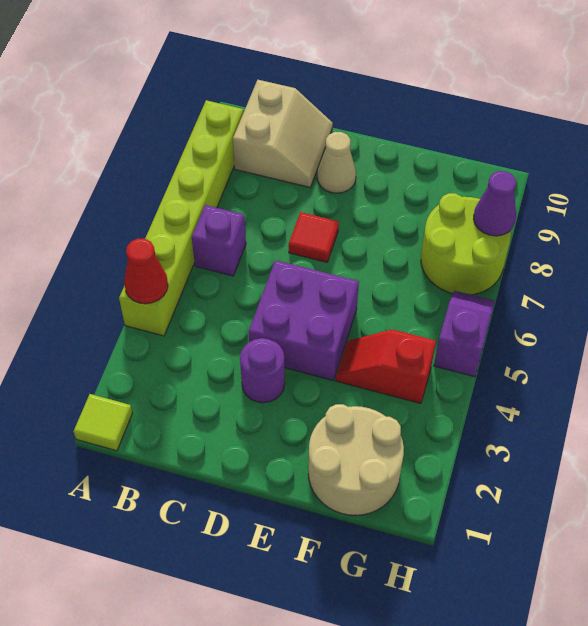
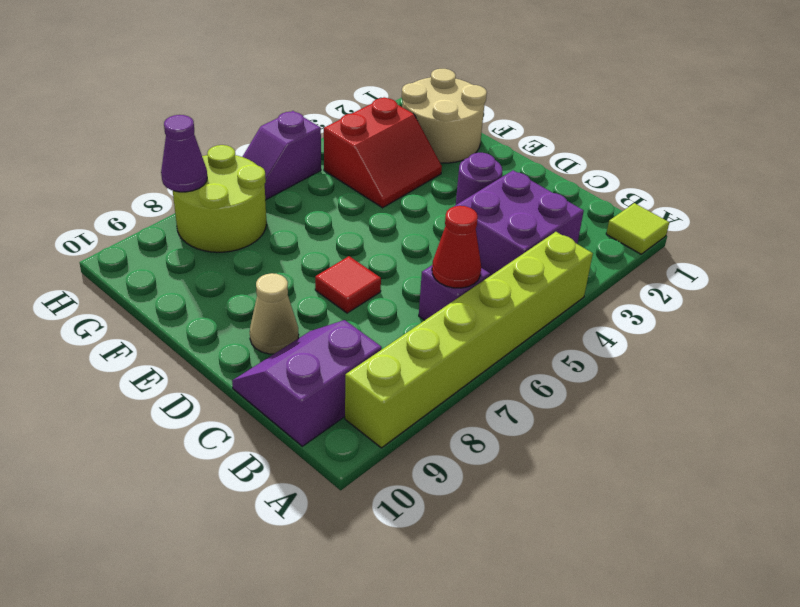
red 1x1 cone [124,239,168,304] -> red 1x1 cone moved to [432,206,481,288]
tan 2x2 slope [233,80,333,187] -> purple 2x2 slope [232,320,382,446]
purple 2x2 brick [249,260,359,380] -> purple 2x2 brick moved to [455,170,584,276]
red 1x2 slope [336,330,436,403] -> red 2x2 slope [324,97,442,208]

